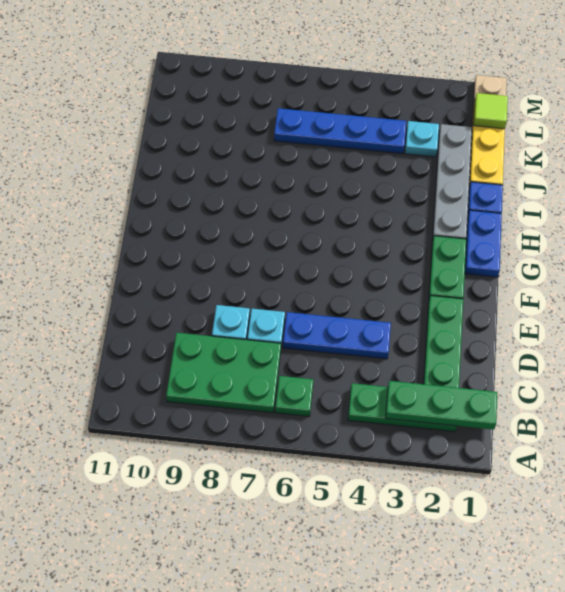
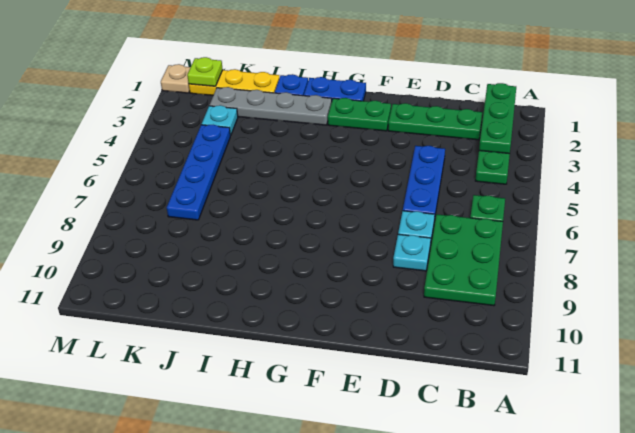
lime 1x1 tile [474,93,508,129] -> lime 1x1 plate [187,57,223,86]

